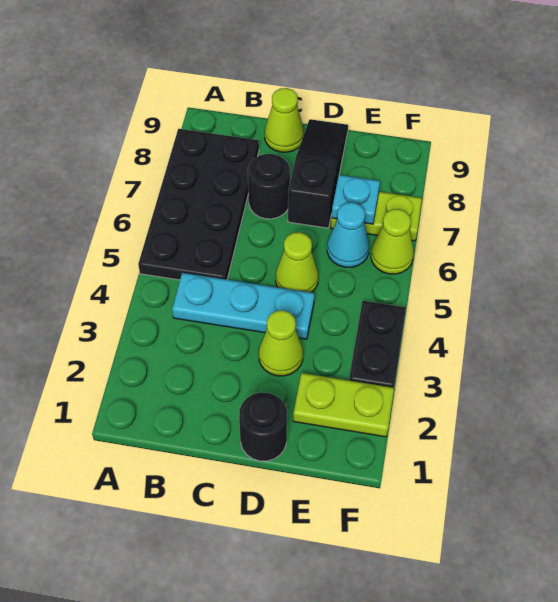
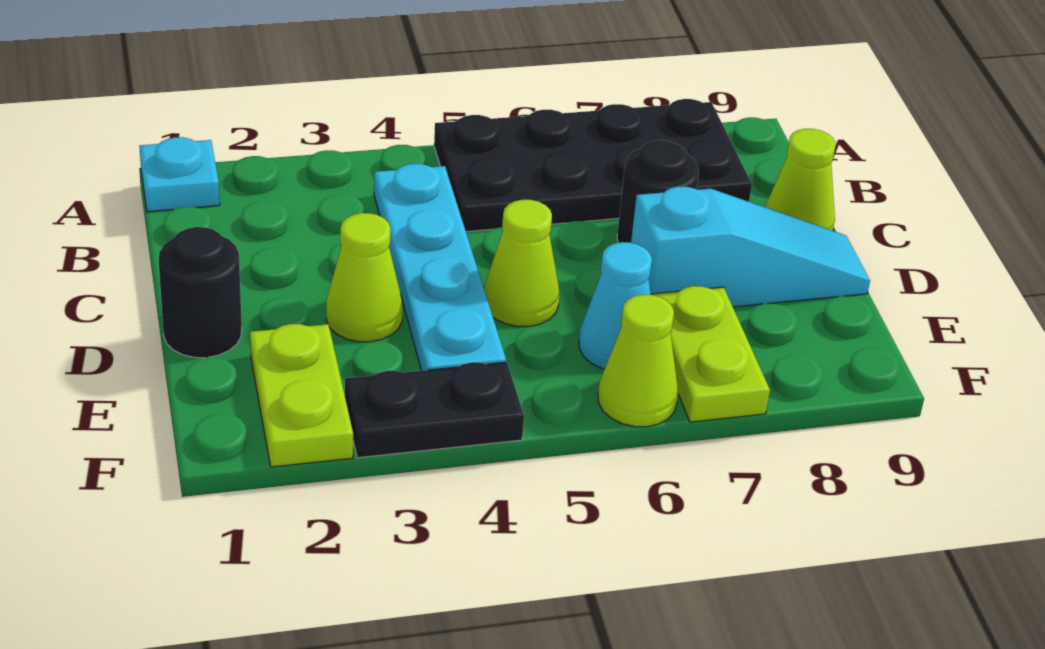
cyan 1x3 plate [172,273,315,339] -> cyan 1x4 plate [374,164,506,371]
black 1x3 slope [288,119,348,228] -> cyan 1x3 slope [631,186,870,307]
cyan 1x1 plate [332,175,380,224] -> cyan 1x1 plate moved to [139,137,220,212]

